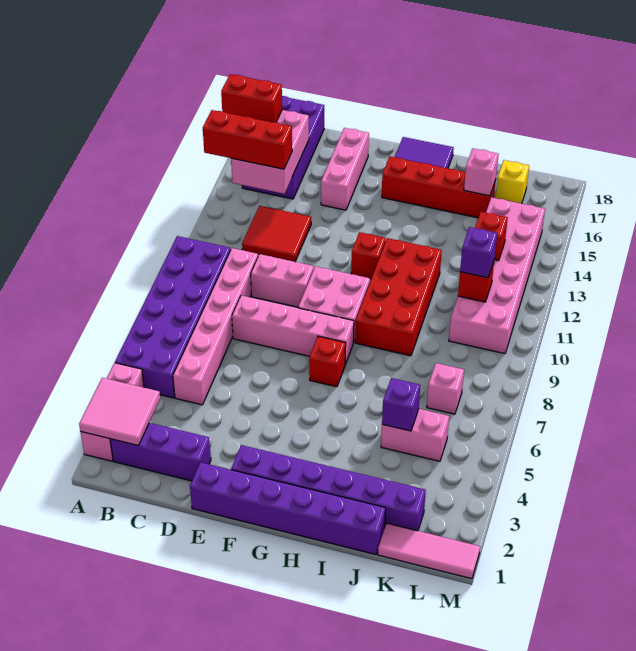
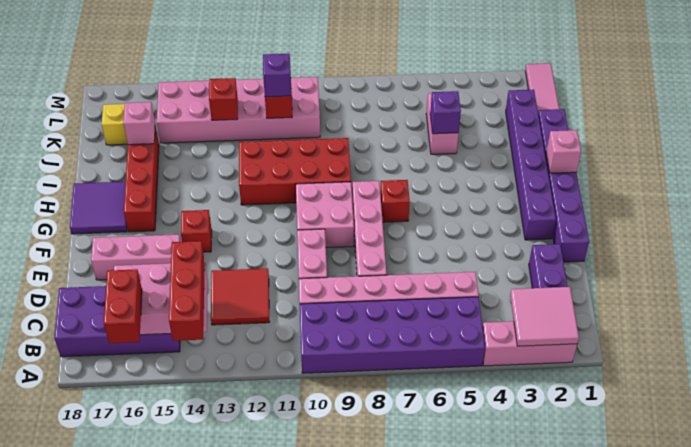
red 1x1 brick [351,232,386,279] -> red 1x1 brick moved to [181,210,212,252]
pink 1x1 brick [427,363,464,414] -> pink 1x1 brick moved to [546,130,581,173]

